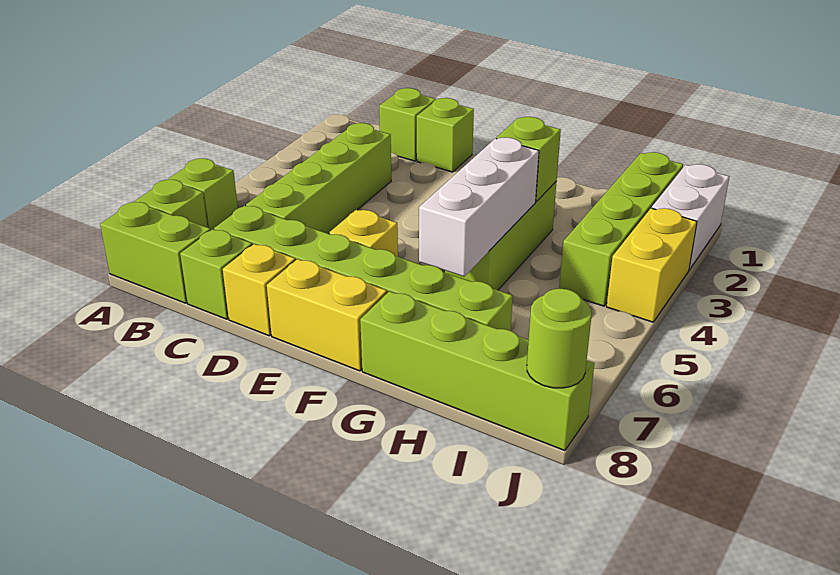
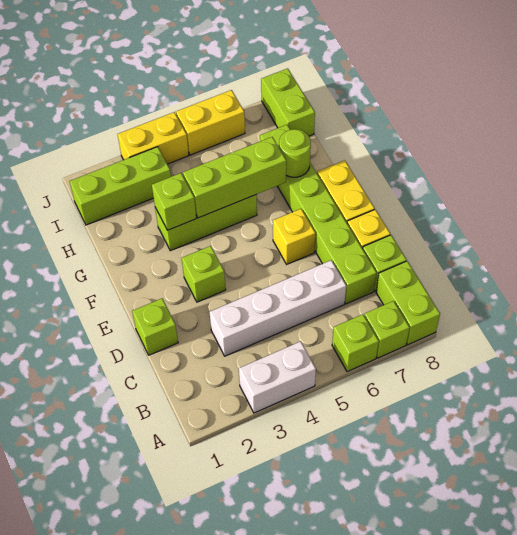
lime 1x1 brick [379,88,436,161] -> lime 1x1 brick moved to [182,246,226,302]
lime 1x4 brick [246,123,391,234] -> white 1x4 brick [210,260,346,356]
white 1x3 brick [419,137,539,277] -> lime 1x3 brick [183,137,286,218]
lime 1x4 brick [360,291,594,451] -> lime 1x2 brick [261,68,315,136]
lime 1x4 brick [559,152,683,306] -> lime 1x3 brick [70,147,171,225]
white 1x2 brick [652,164,729,270] -> white 1x2 brick moved to [239,341,316,413]
none -> yellow 1x2 brick [176,90,245,155]
lime 1x1 round brick [527,289,592,388] -> lime 1x1 round brick moved to [279,129,311,177]

